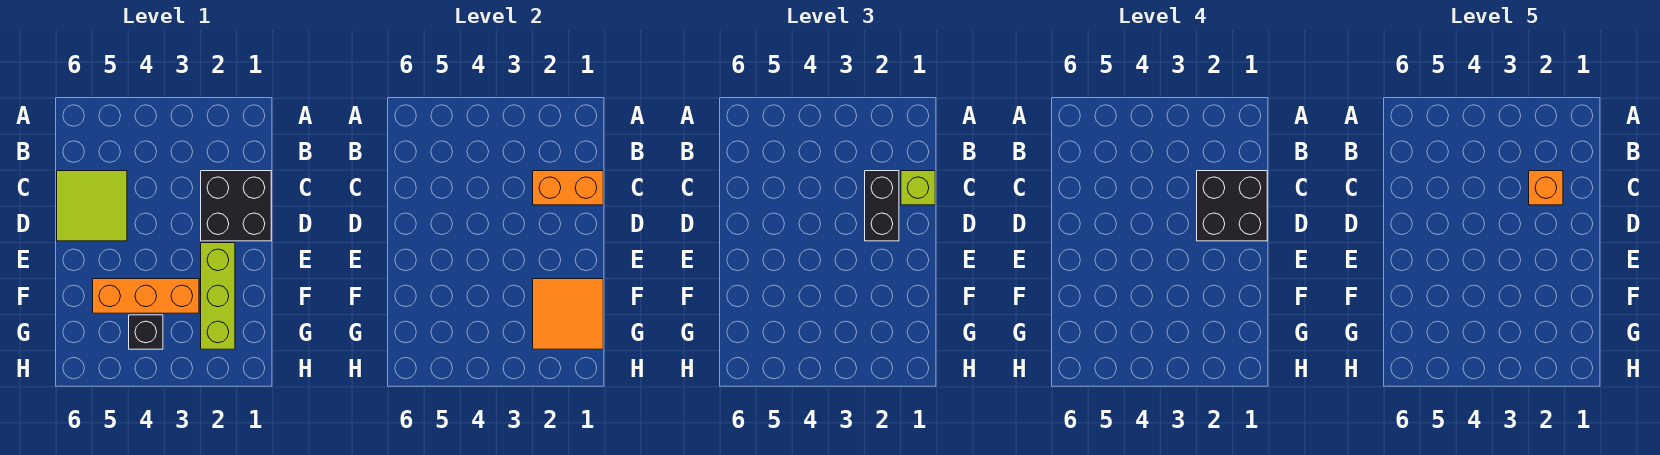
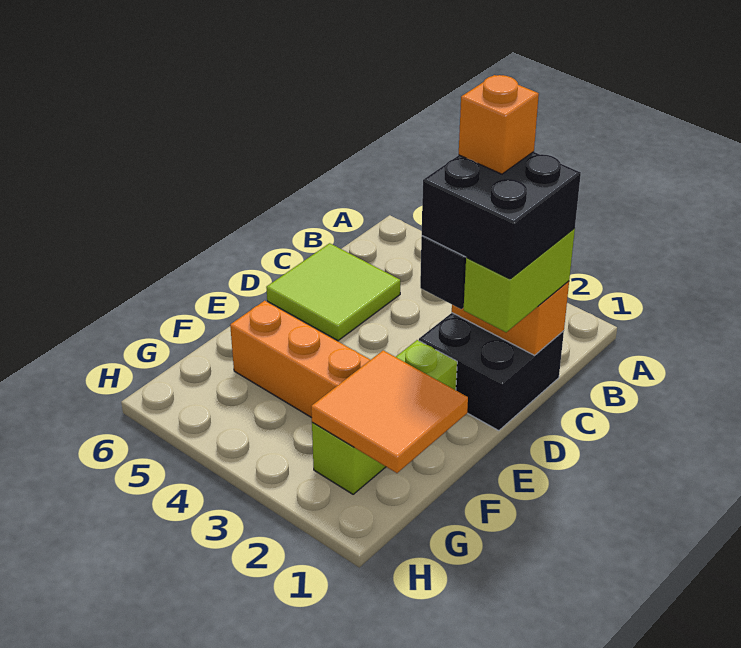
lime 1x1 brick [901,171,935,205] -> lime 1x2 brick [464,228,575,332]
black 1x1 brick [129,315,163,349] -> none

